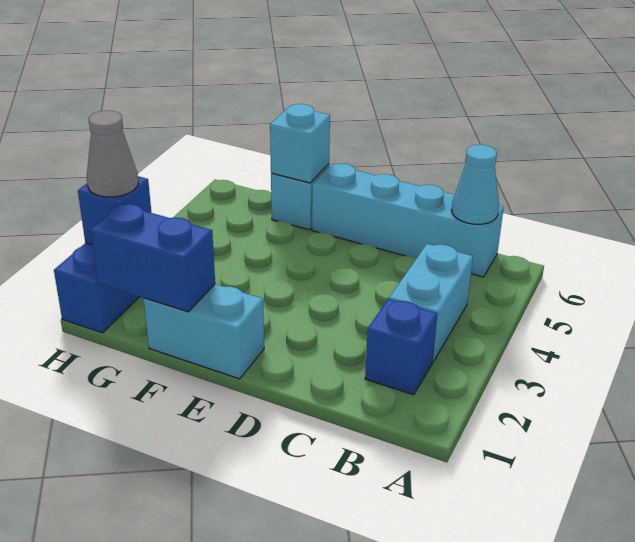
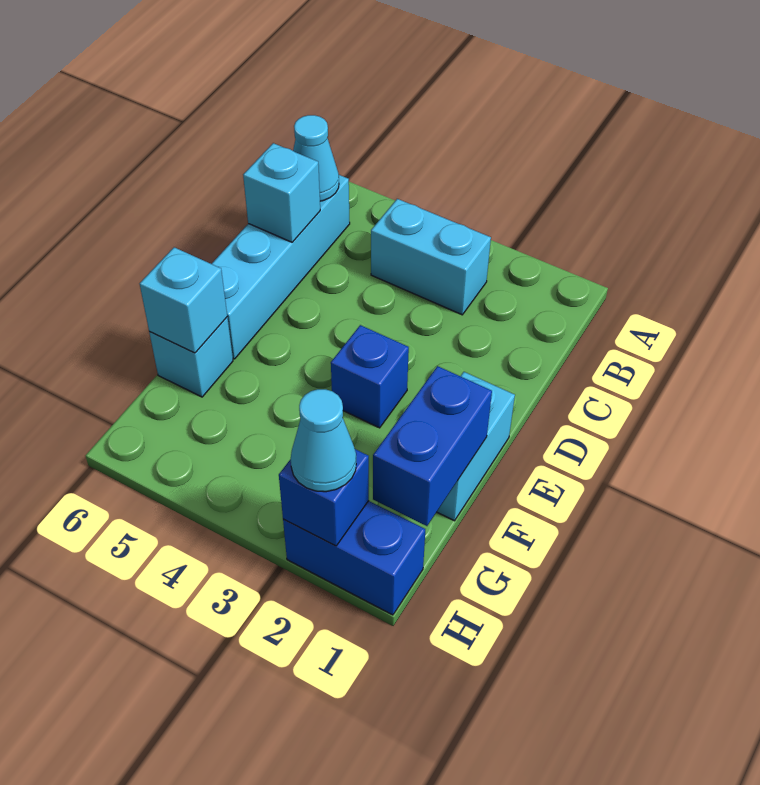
blue 1x1 brick [365,299,437,395] -> blue 1x1 brick moved to [331,325,409,428]
none -> cyan 1x1 brick [243,143,320,242]
grey 1x1 cone [87,111,138,197] -> cyan 1x1 cone [291,389,356,492]

